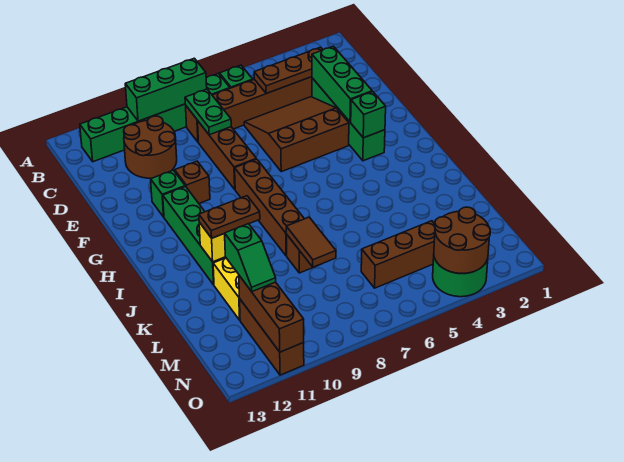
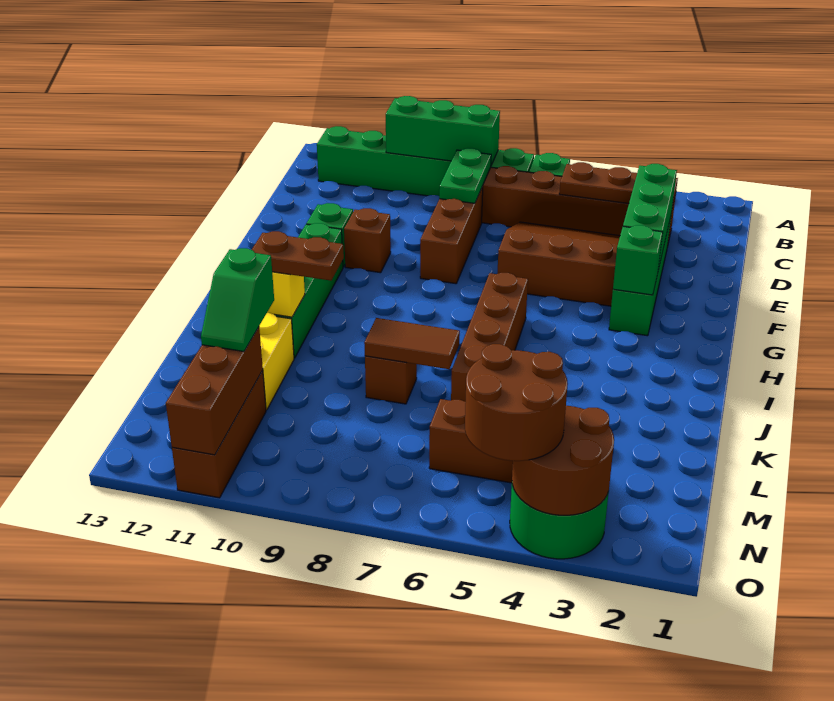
brown 2x2 round brick [124,116,177,178] -> brown 2x2 round brick moved to [465,344,568,461]
brown 1x4 brick [235,159,304,256] -> brown 1x4 brick moved to [451,273,528,402]
brown 1x2 tile [286,217,336,267] -> brown 1x2 tile turned to [364,318,460,369]

